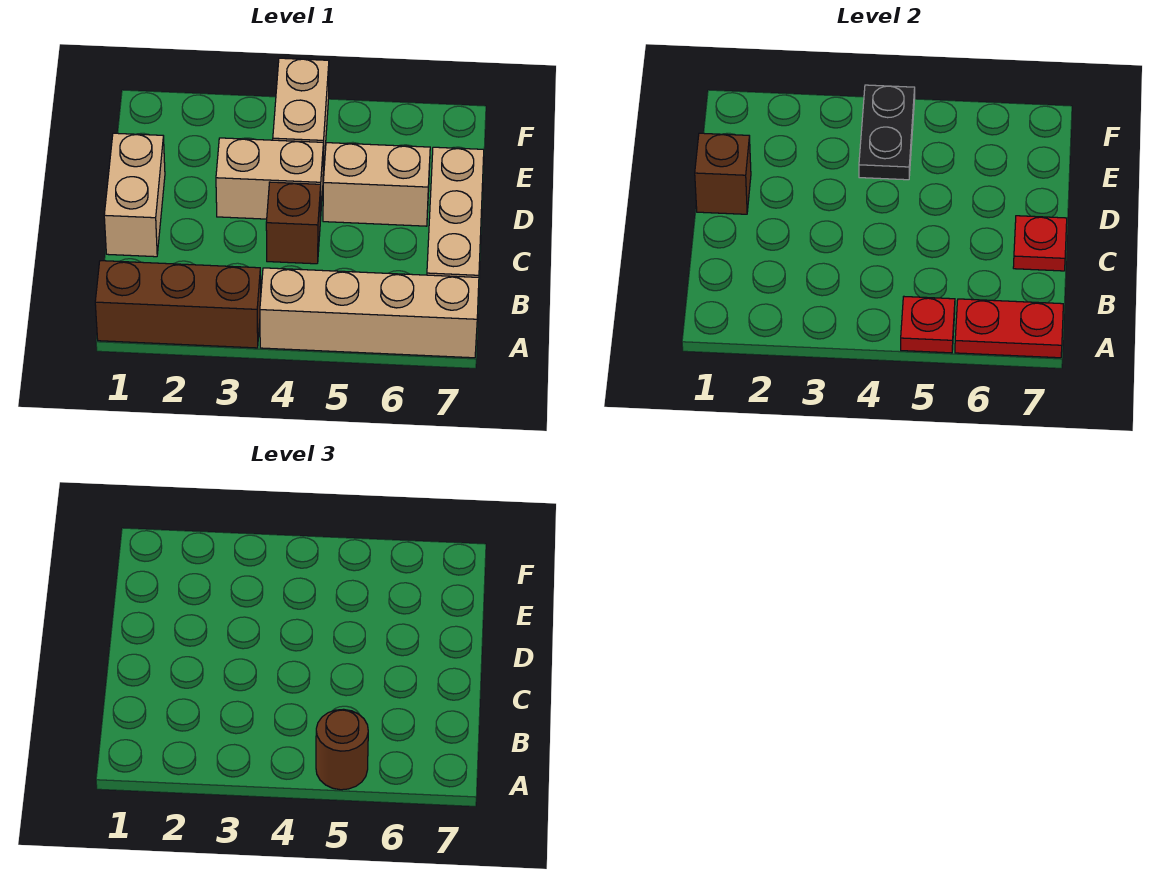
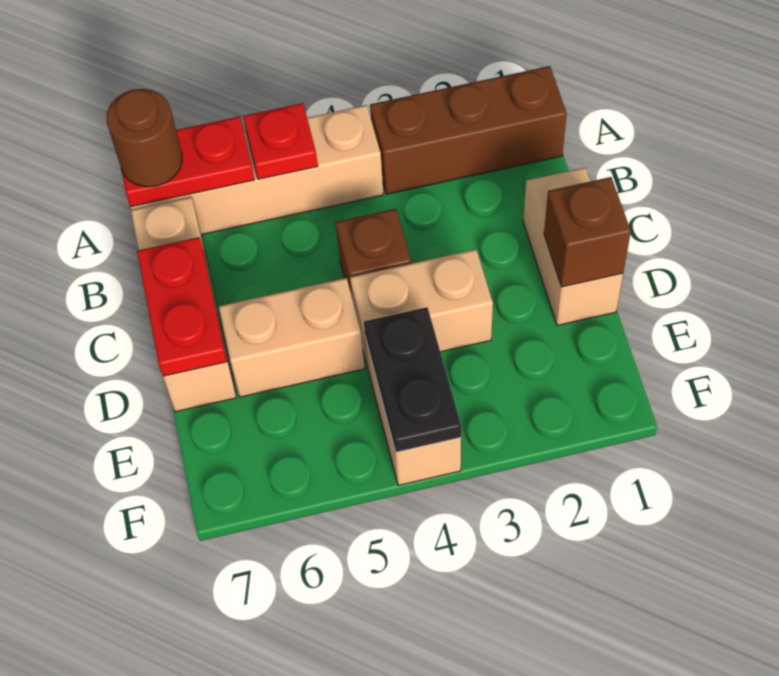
brown 1x1 round brick [316,709,368,790] -> brown 1x1 round brick moved to [107,89,182,187]
red 1x1 plate [1013,216,1067,271] -> red 1x2 plate [137,237,227,376]

